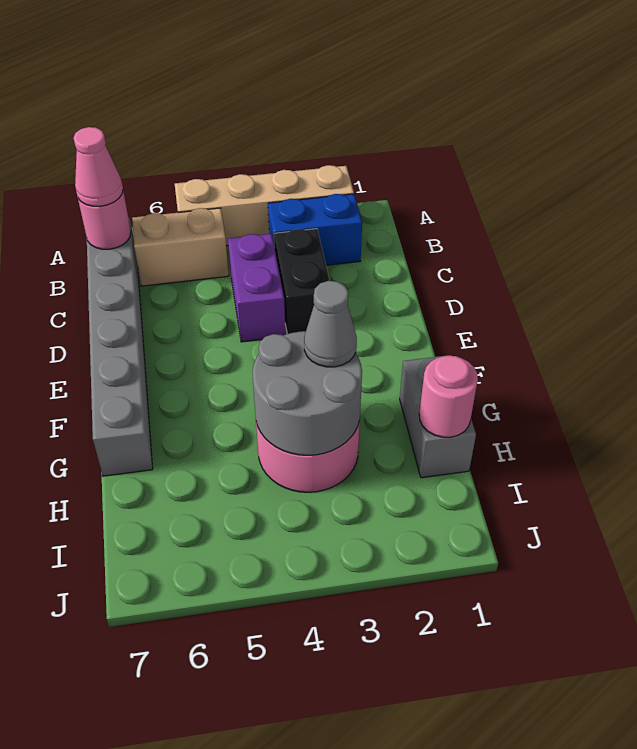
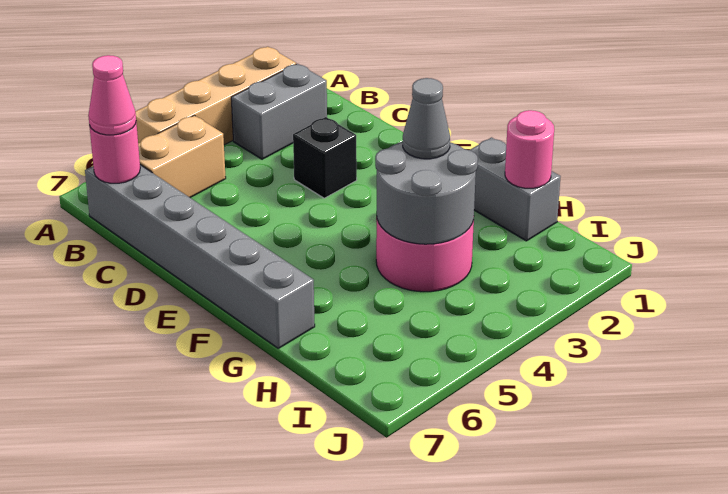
blue 1x2 brick [268,194,362,265] -> grey 1x2 brick [231,64,327,159]
black 1x2 brick [274,229,330,334] -> black 1x1 brick [293,117,357,198]
purple 1x2 brick [228,234,285,342] -> none

